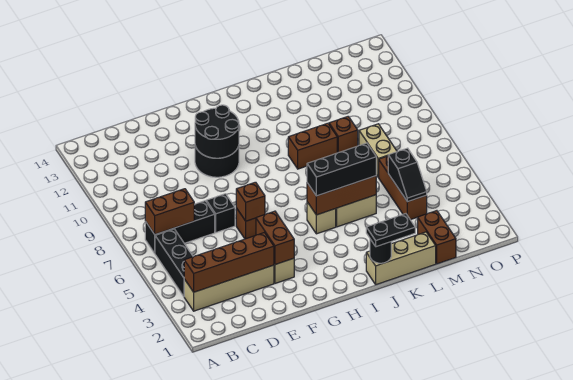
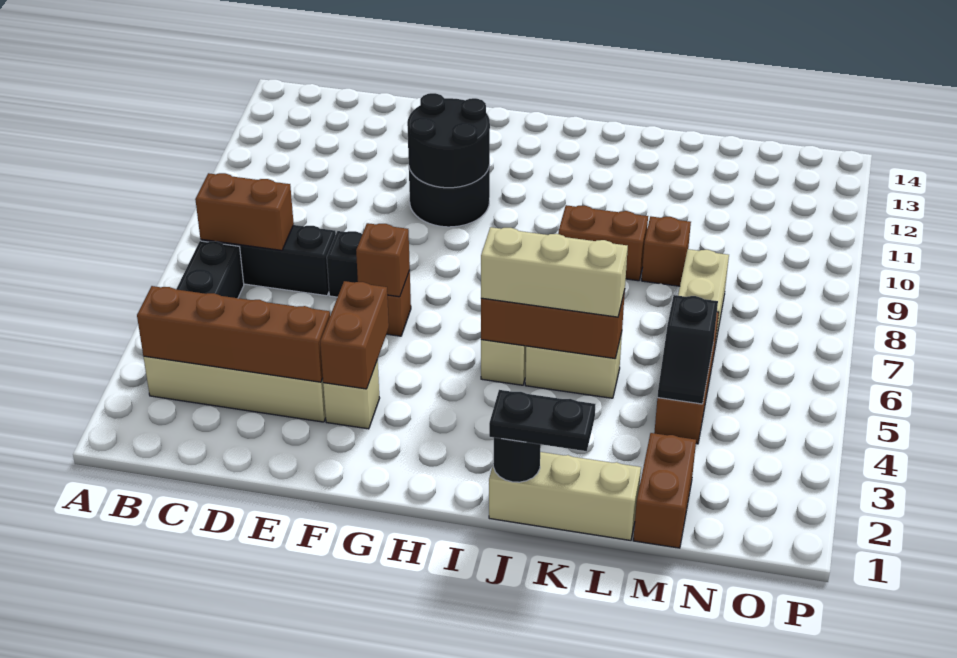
black 1x3 brick [307,143,376,196] -> tan 1x3 brick [481,227,628,317]

